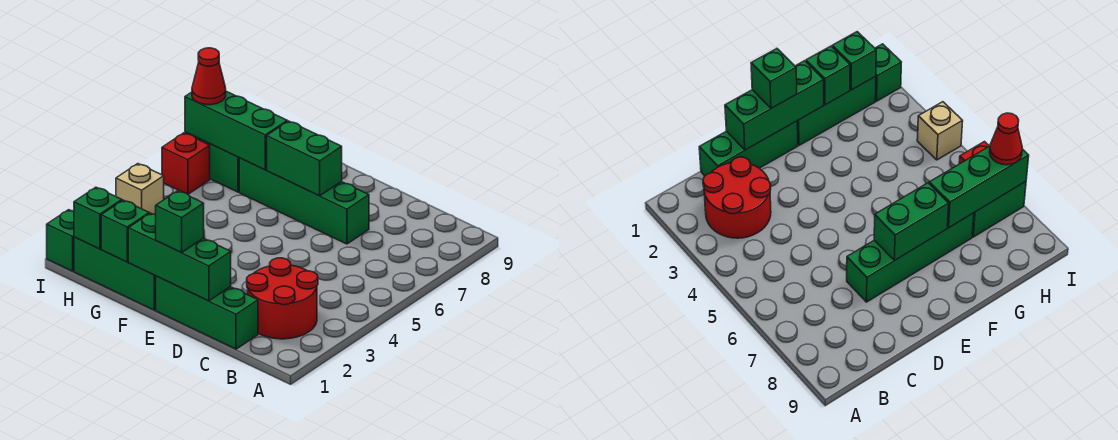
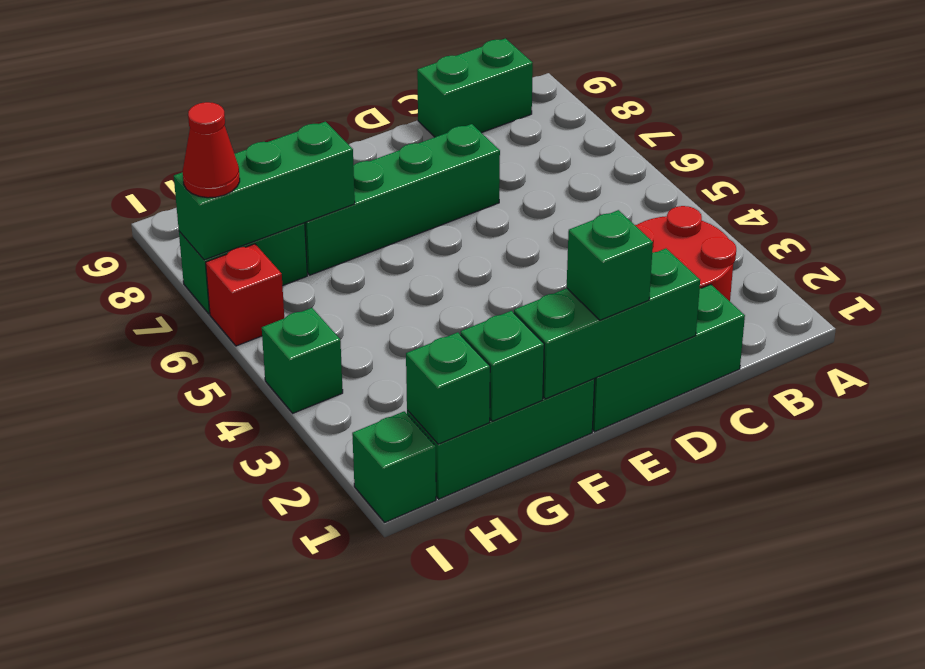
green 1x2 brick [267,121,342,196] -> green 1x2 brick moved to [417,38,533,137]
tan 1x1 brick [116,164,164,215] -> green 1x1 brick [262,308,343,413]

